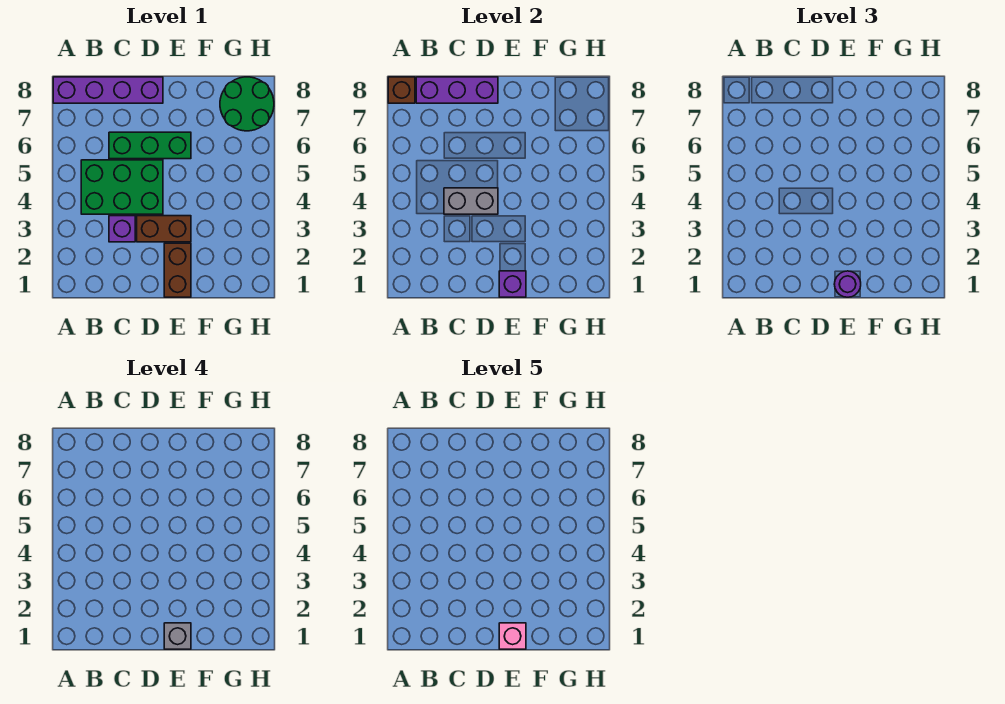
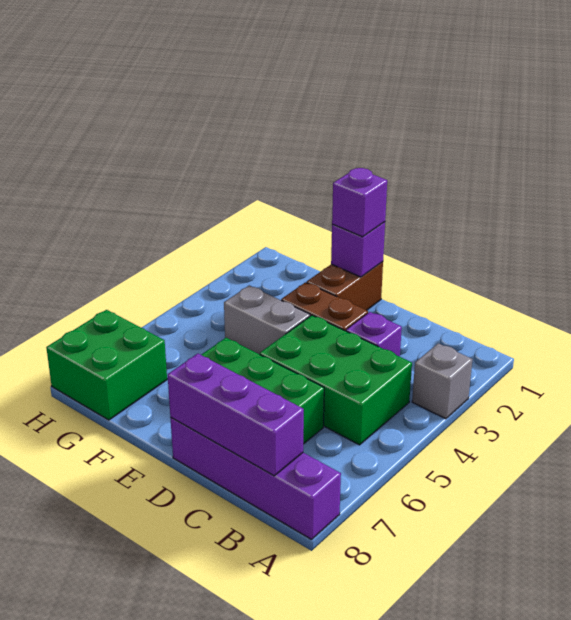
brown 1x1 brick [388,77,415,103] -> none
grey 1x2 brick [444,188,498,214] -> grey 1x2 brick moved to [224,285,310,354]
purple 1x1 round brick [834,271,861,297] -> purple 1x1 brick [332,168,387,237]
grey 1x1 brick [164,623,191,649] -> grey 1x1 brick moved to [412,343,473,419]
pink 1x1 brick [499,623,526,649] -> none
green 2x2 round brick [220,77,274,131] -> green 2x2 brick [46,310,167,420]

